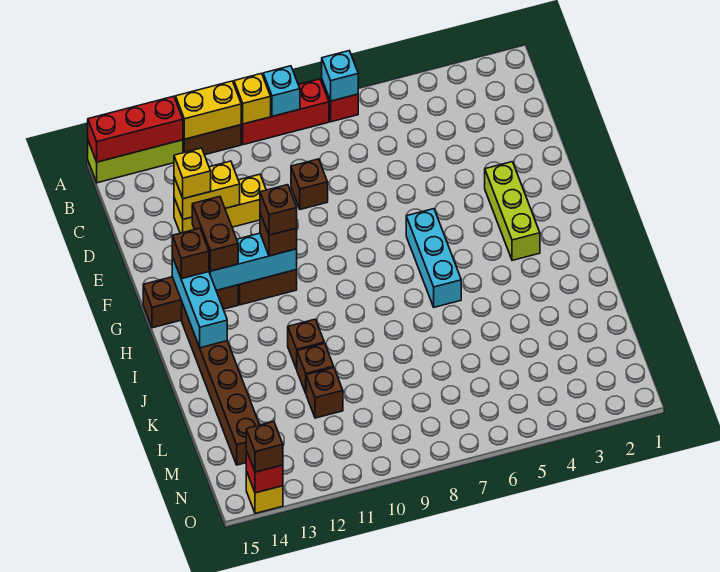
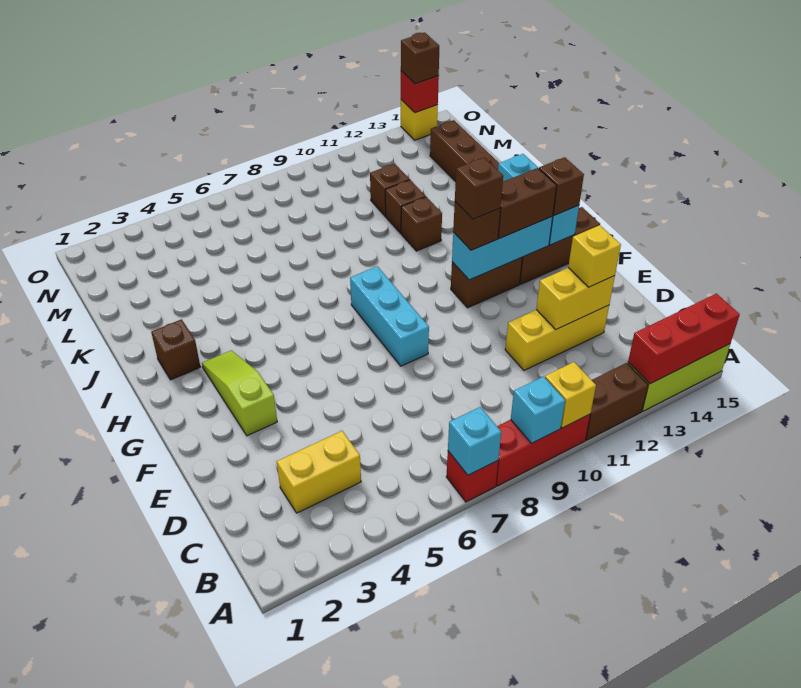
yellow 1x2 brick [176,81,241,139] -> yellow 1x2 brick moved to [277,431,361,513]
brown 1x1 brick [291,159,328,209] -> brown 1x1 brick moved to [151,319,200,380]
lime 1x3 brick [485,162,540,260] -> lime 1x3 slope [202,350,277,436]
brown 1x2 brick [192,197,238,271] -> brown 1x2 brick turned to [498,168,557,238]
cyan 1x3 brick [406,209,461,307] -> cyan 1x3 brick moved to [350,266,429,366]

